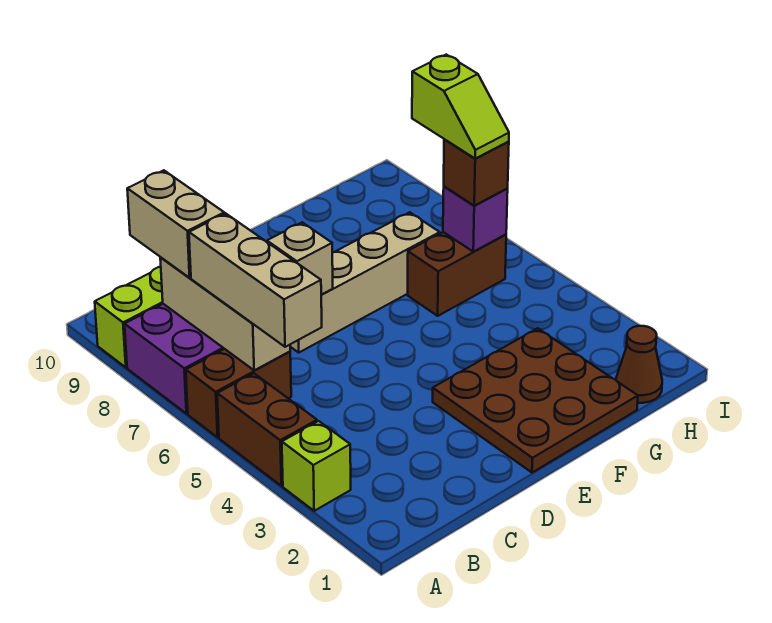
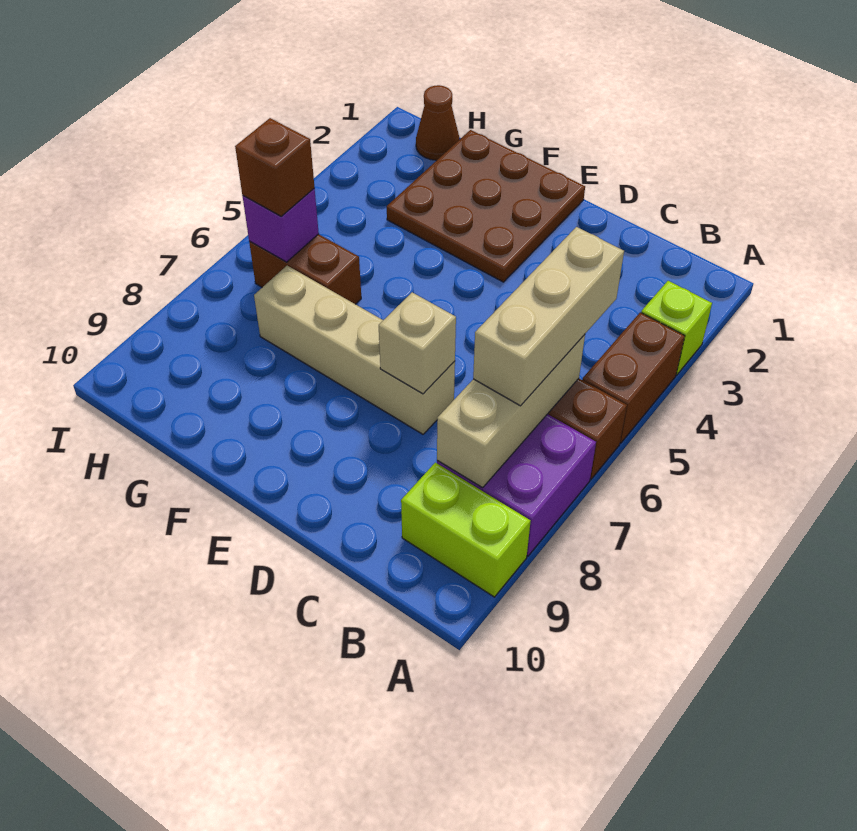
tan 1x2 brick [127,170,224,278] -> none
lime 1x2 slope [412,55,509,159] -> none

